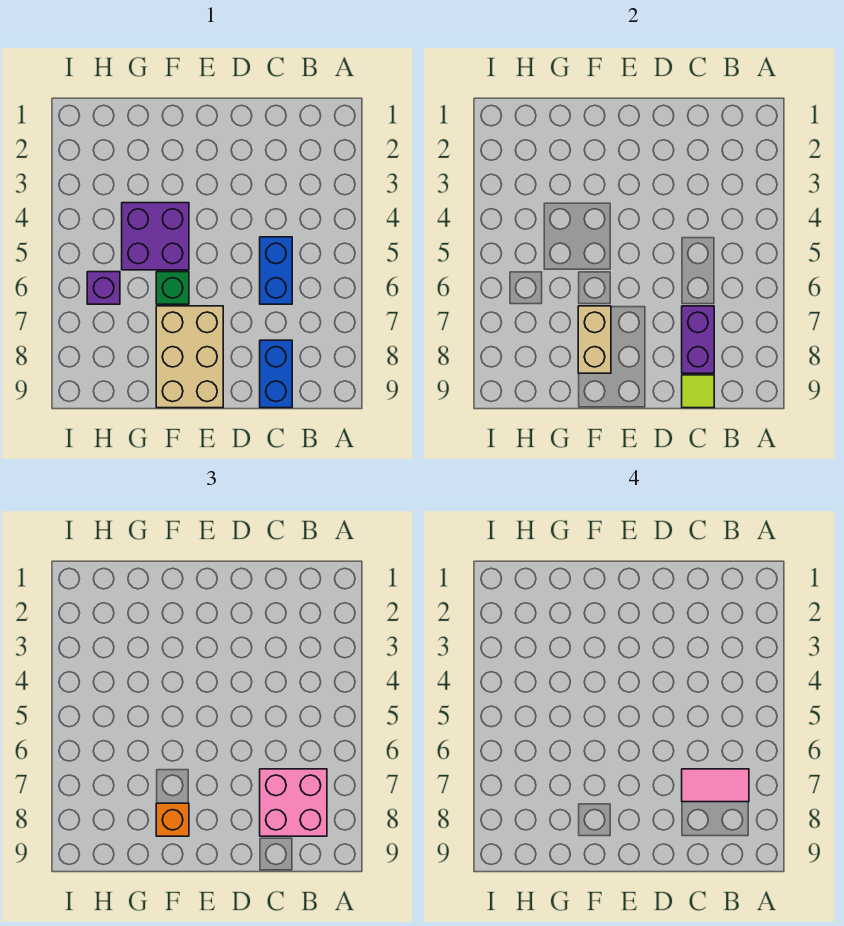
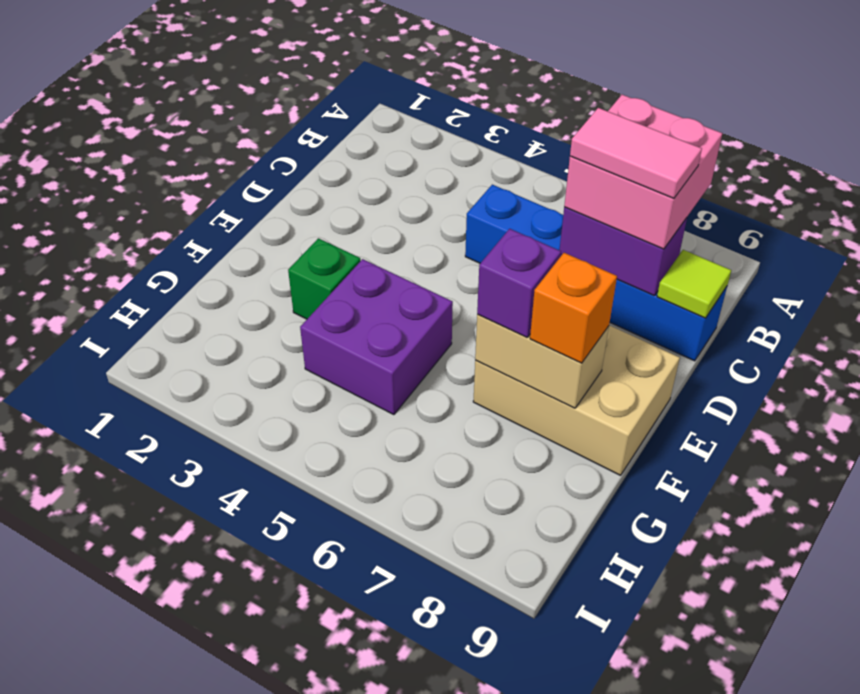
pink 1x2 tile [682,769,749,802] -> pink 1x2 tile turned to [570,108,702,198]
green 1x1 brick [156,272,189,304] -> green 1x1 brick moved to [288,238,361,319]
purple 1x1 brick [87,272,120,304] -> purple 1x1 brick moved to [477,229,561,337]

